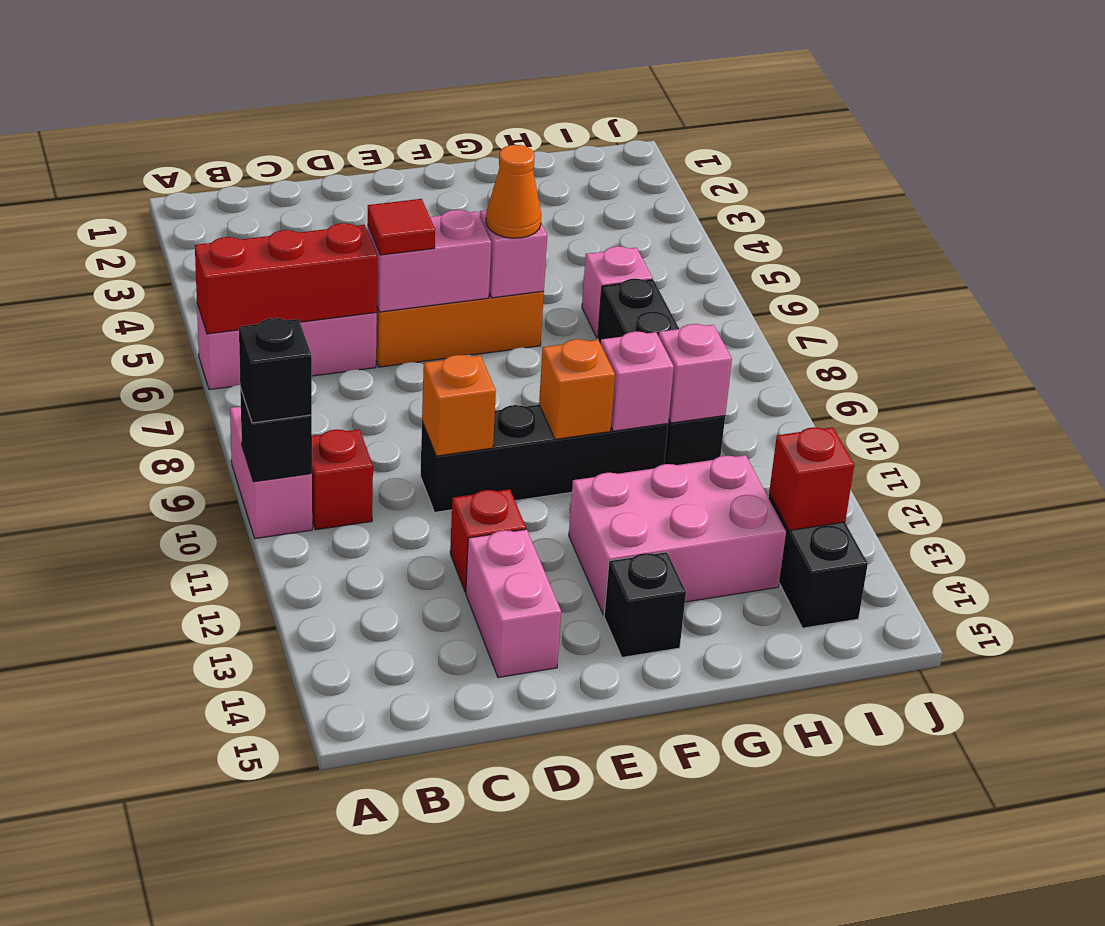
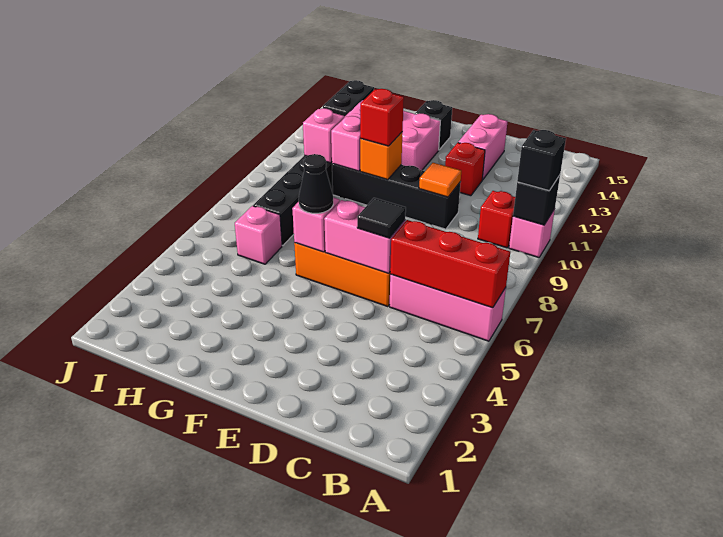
pink 1x2 brick [230,406,312,539] -> pink 1x1 brick [509,209,555,257]
red 1x1 tile [368,199,435,255] -> black 1x1 tile [357,198,406,238]
orange 1x1 brick [422,355,496,456] -> orange 1x1 tile [419,163,461,197]
orange 1x1 cone [486,145,541,238] -> black 1x1 cone [299,154,333,213]
red 1x1 brick [769,427,854,531] -> red 1x1 brick moved to [360,89,404,146]

